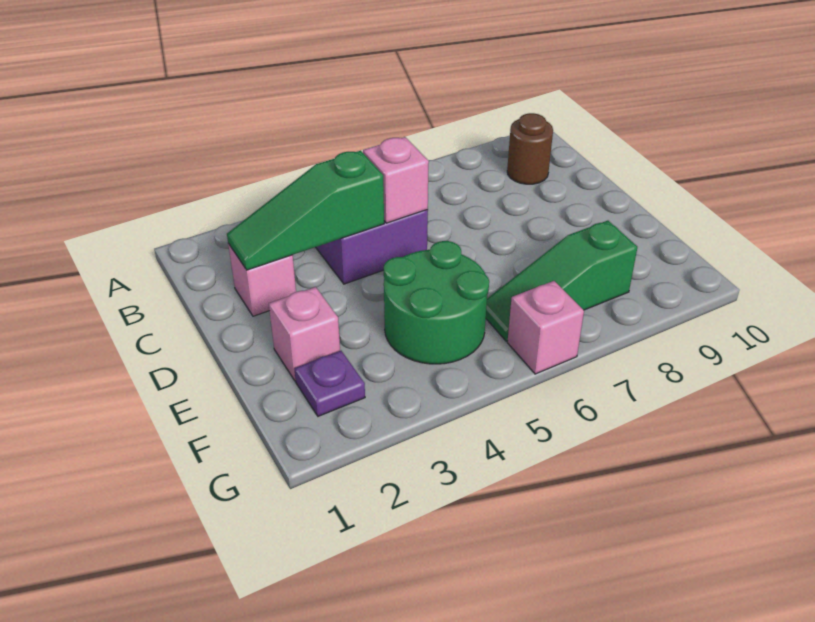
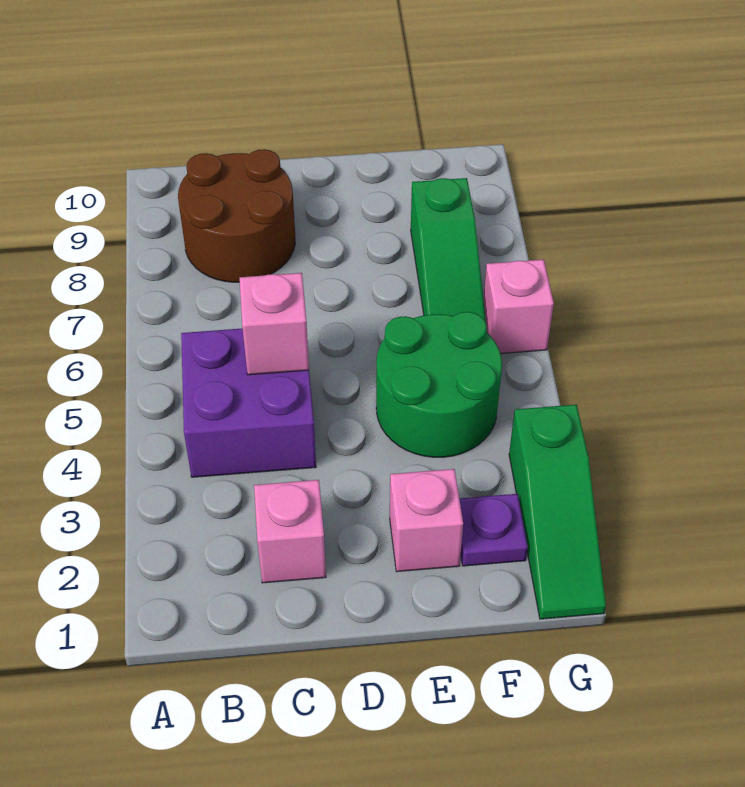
brown 1x1 round brick [507,113,553,184] -> brown 2x2 round brick [178,149,295,282]
green 1x3 slope [227,151,384,270] -> green 1x3 slope moved to [509,405,606,619]

